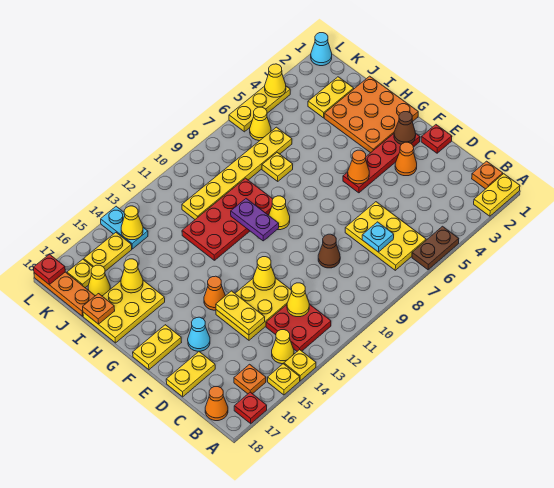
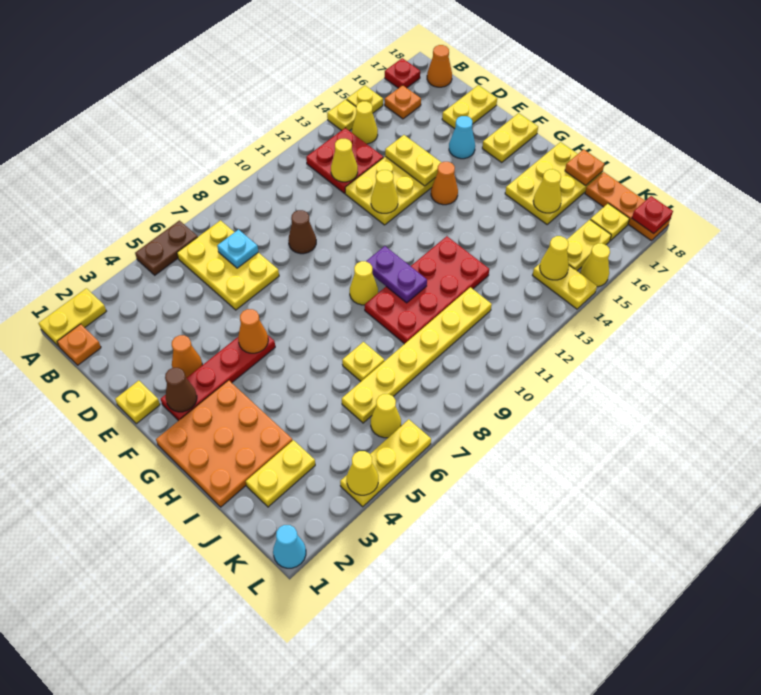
red 1x1 plate [421,125,452,153] -> yellow 1x1 plate [115,381,160,424]
yellow 1x1 cone [88,265,110,296] -> yellow 1x1 cone moved to [580,243,610,287]
cyan 1x2 plate [101,206,148,249] -> yellow 1x2 plate [532,264,597,309]

